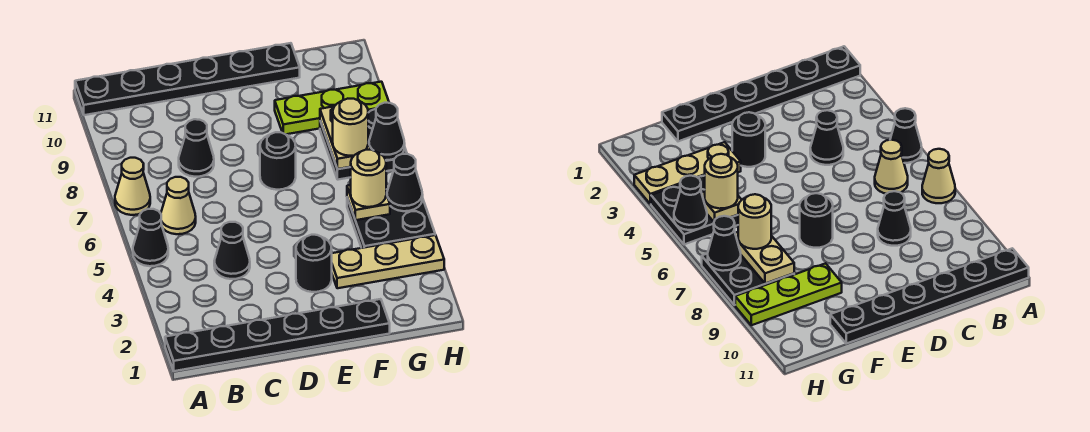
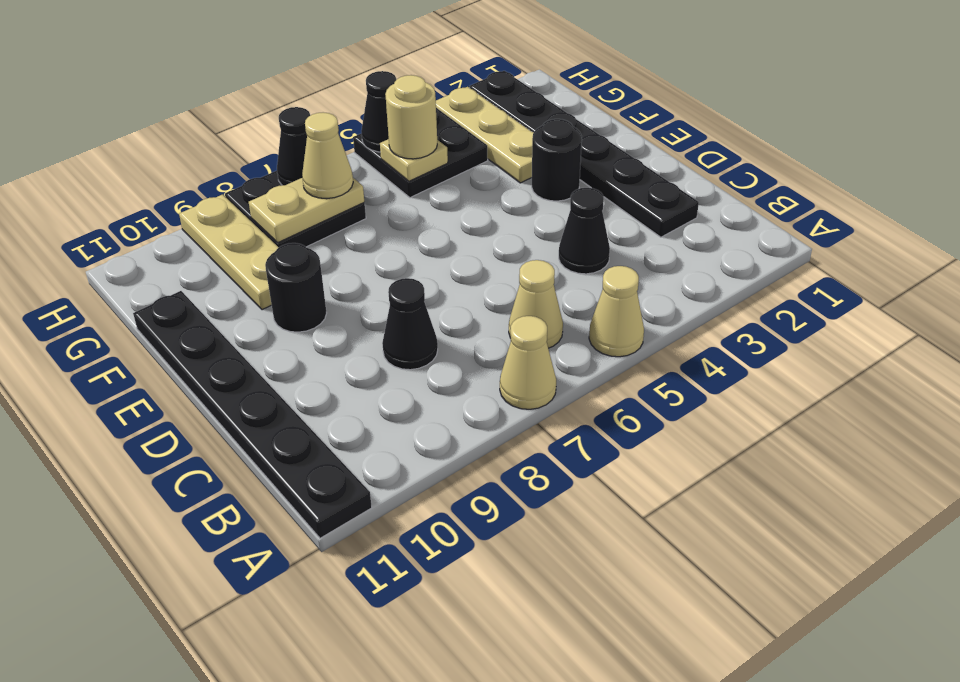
black 1x6 plate [165,299,390,371] -> black 1x6 plate moved to [469,71,699,237]
black 1x1 cone [133,209,168,266] -> tan 1x1 cone [589,266,644,357]
black 1x1 round brick [260,132,296,190] -> black 1x1 round brick moved to [265,243,327,332]
lime 1x3 plate [275,82,389,134] -> tan 1x3 plate [179,195,279,310]
tan 1x1 round brick [333,99,368,156] -> tan 1x1 cone [302,112,353,199]

